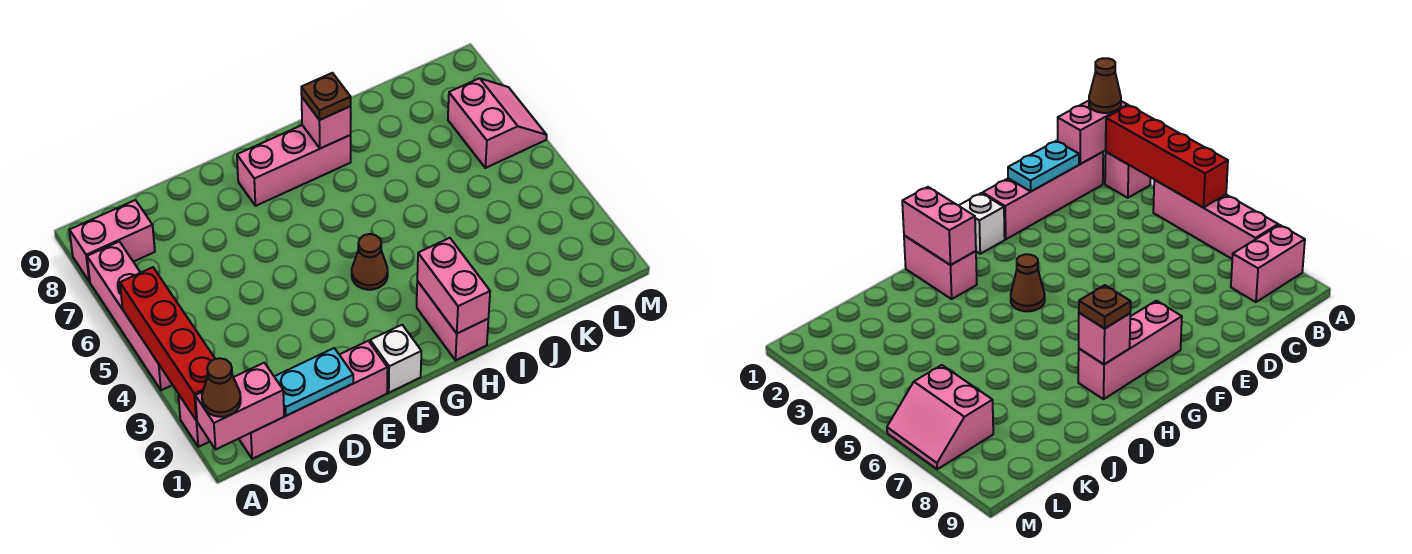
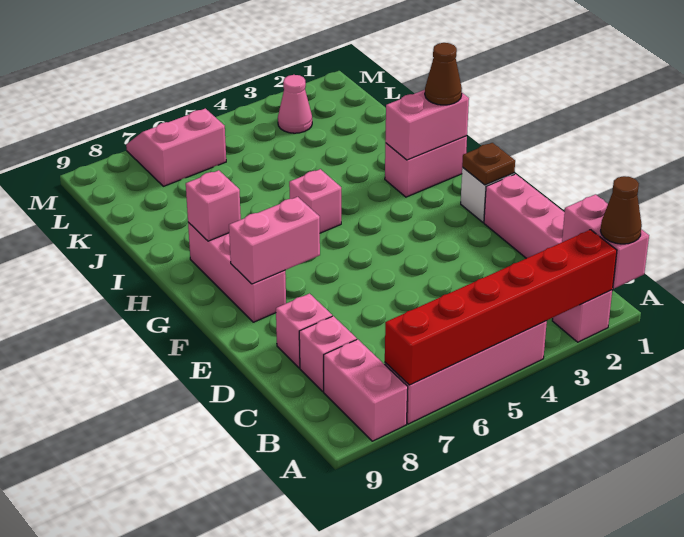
red 1x4 brick [120,267,215,421] -> red 1x6 brick [385,230,617,385]
cyan 1x2 plate [274,348,353,416] -> none
none -> pink 1x1 brick [299,316,357,392]
none -> pink 1x1 brick [276,294,332,368]
none -> pink 1x2 brick [229,197,320,284]
brown 1x1 cone [352,234,388,290] -> brown 1x1 cone moved to [425,43,462,105]
none -> pink 1x1 brick [289,169,341,233]
brown 1x1 plate [301,73,351,120] -> brown 1x1 plate moved to [462,143,515,185]
none -> pink 1x1 cone [278,75,312,133]

